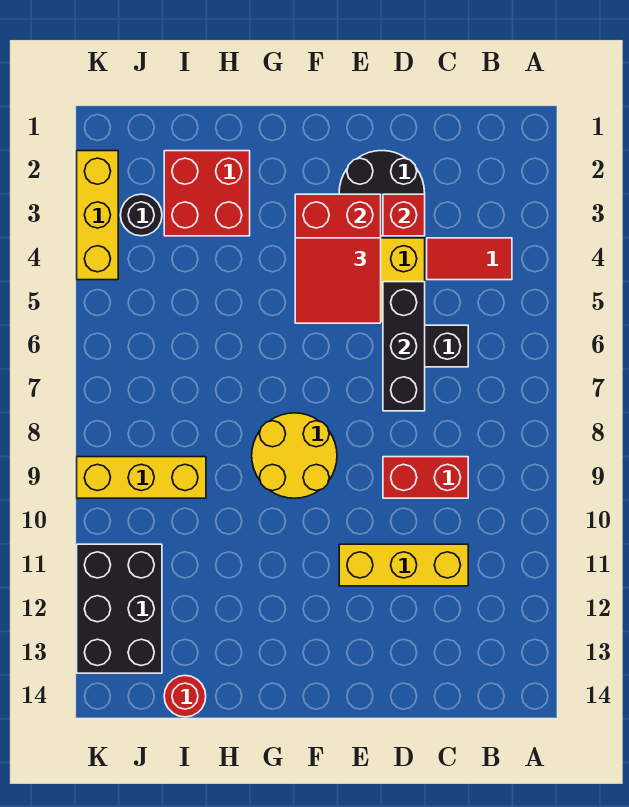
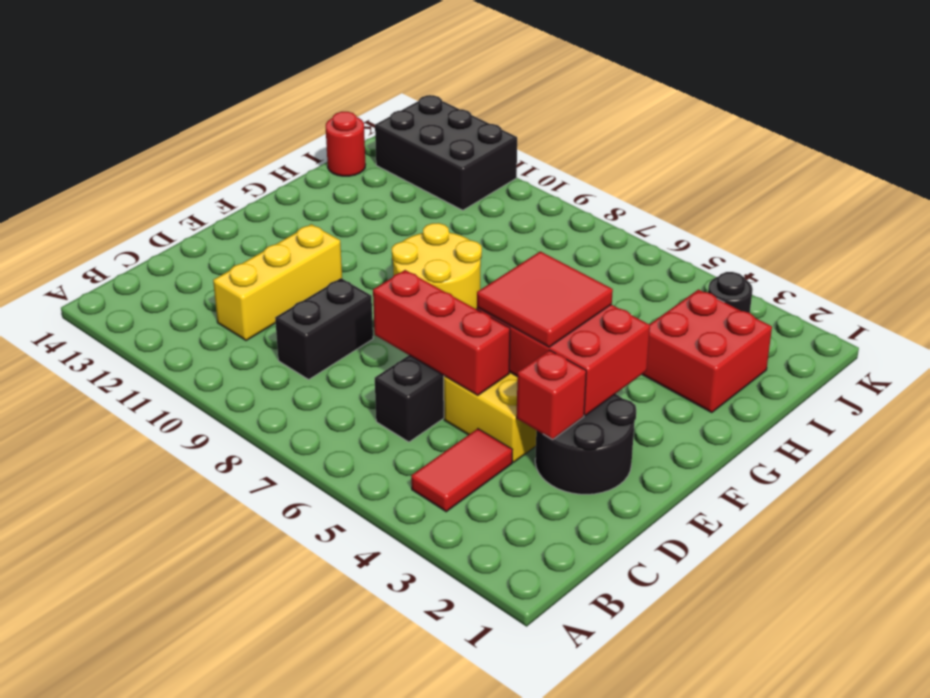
red 1x2 brick [383,457,468,498] -> black 1x2 brick [275,278,373,379]
black 1x3 brick [383,282,425,411] -> red 1x3 brick [373,270,510,396]
yellow 1x3 brick [77,457,206,498] -> none
yellow 1x3 brick [77,151,118,280] -> none

